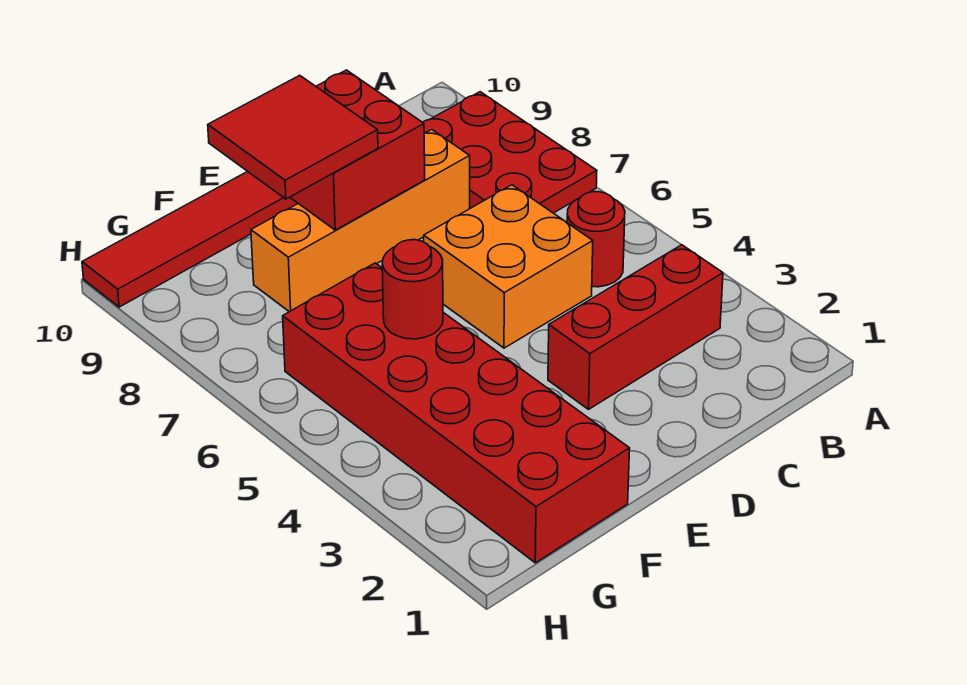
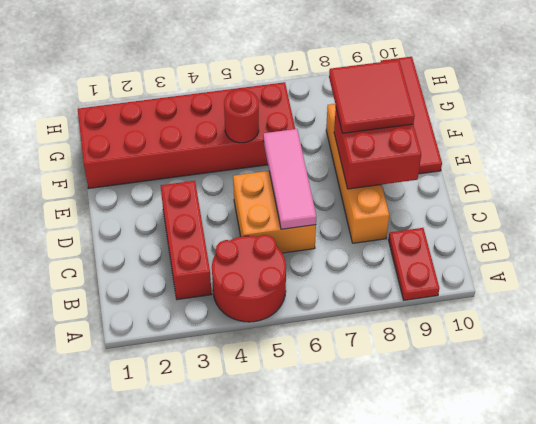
red 2x3 plate [423,92,597,213] -> red 1x2 plate [388,228,439,300]
red 1x1 round brick [567,192,625,287] -> red 2x2 round brick [212,235,286,322]
none -> pink 1x3 tile [263,129,316,229]

